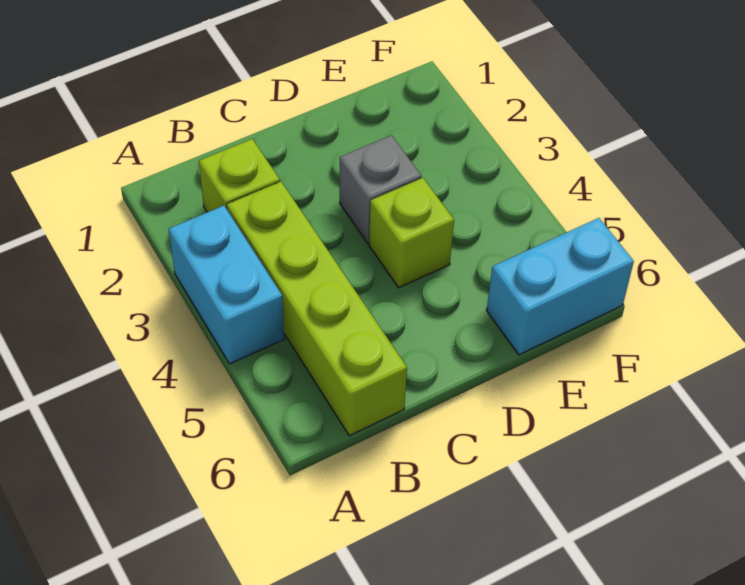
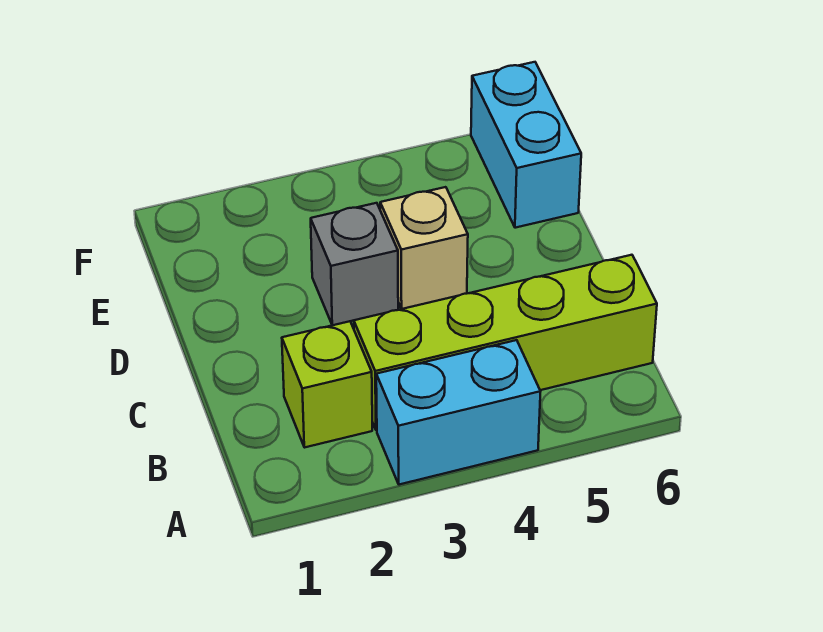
lime 1x1 brick [369,178,454,288] -> tan 1x1 brick [380,187,468,309]

